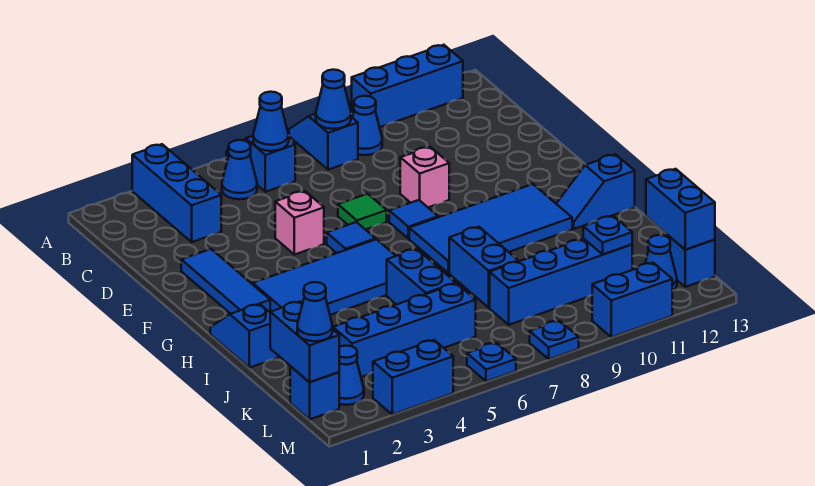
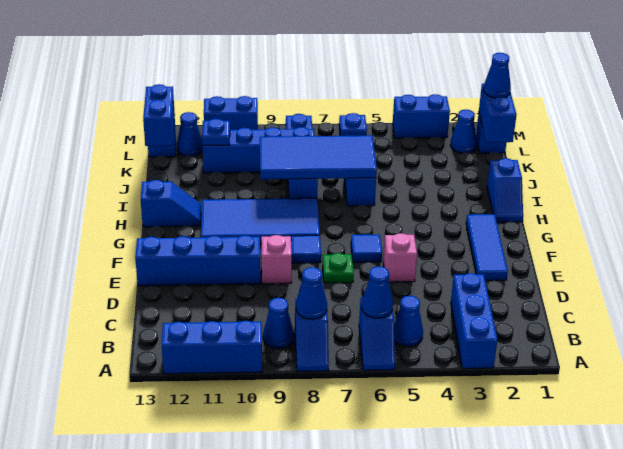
green 1x1 tile [338,194,387,230] -> green 1x1 plate [323,253,354,283]
blue 2x4 tile [253,239,395,315] -> blue 2x4 tile moved to [260,135,377,179]
blue 1x4 brick [333,283,476,377] -> blue 1x4 brick moved to [135,235,261,286]

